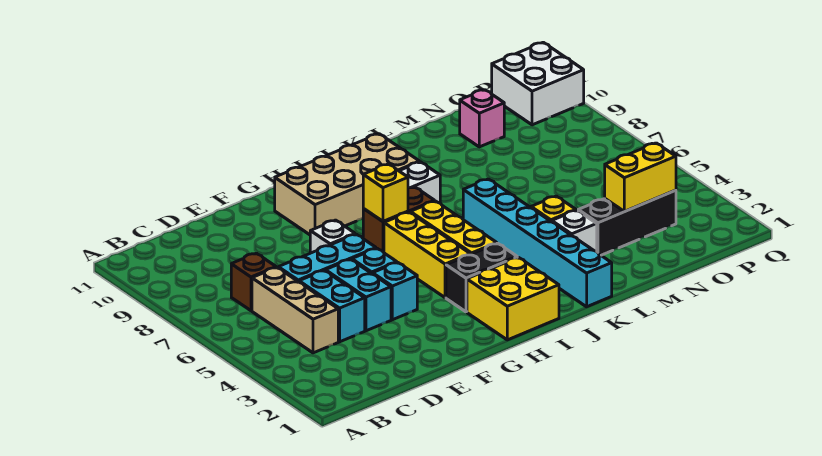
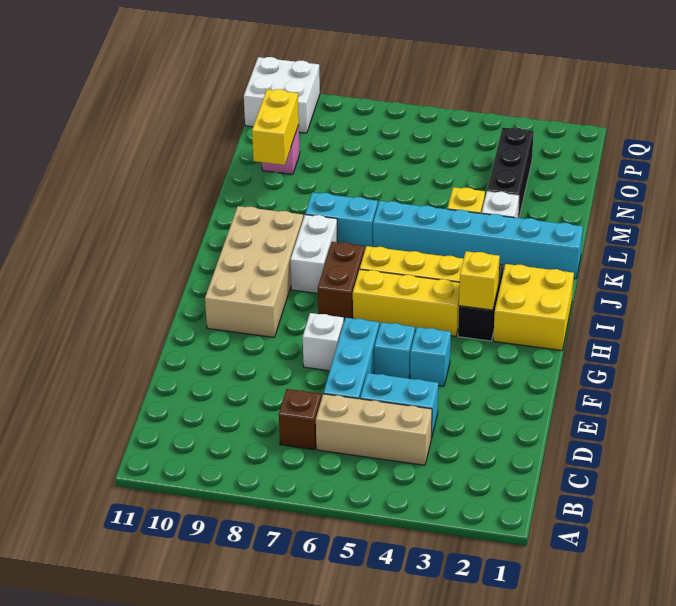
cyan 1x2 brick [325,259,391,331] -> cyan 1x2 brick moved to [305,192,378,248]
yellow 1x1 brick [363,164,408,221] -> yellow 1x1 brick moved to [459,251,500,310]
yellow 1x2 brick [605,143,676,211] -> yellow 1x2 brick moved to [252,89,299,165]

